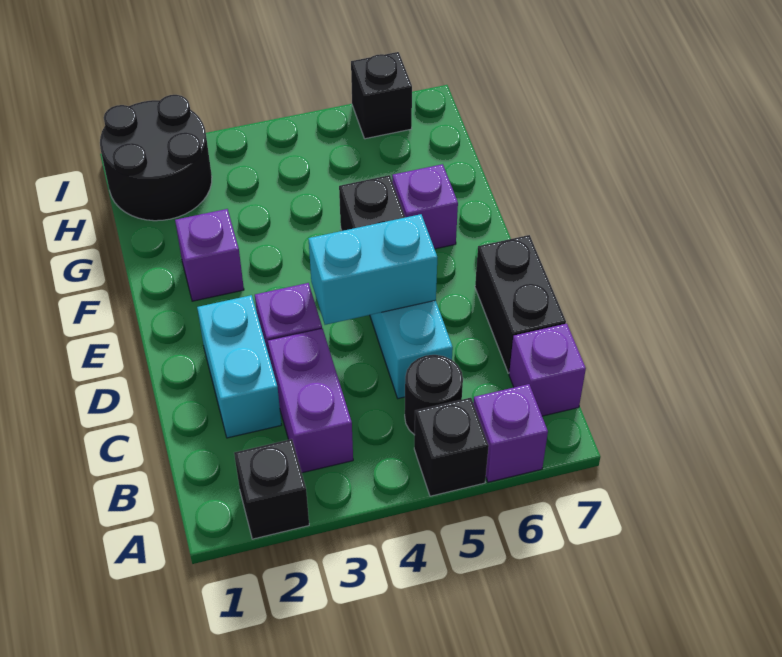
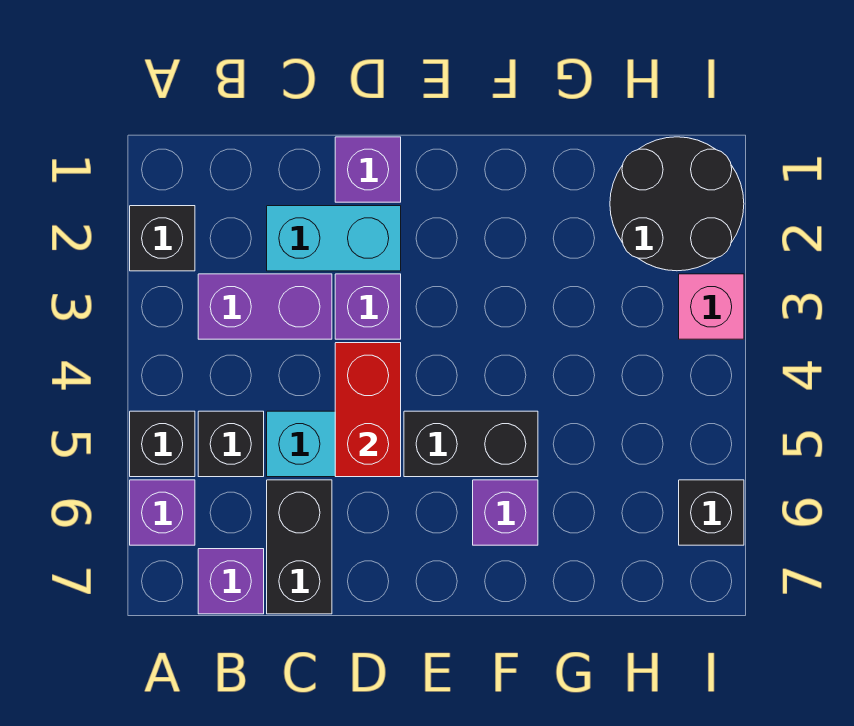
black 1x1 round brick [405,355,463,435] -> black 1x1 brick [198,411,264,477]
black 1x2 brick [475,235,566,373] -> black 1x2 brick turned to [267,480,332,614]
cyan 1x2 brick [308,214,437,325] -> red 1x2 brick [335,343,401,477]
purple 1x1 brick [175,209,244,301] -> purple 1x1 brick moved to [335,137,401,202]
none -> pink 1x1 brick [679,274,744,339]

